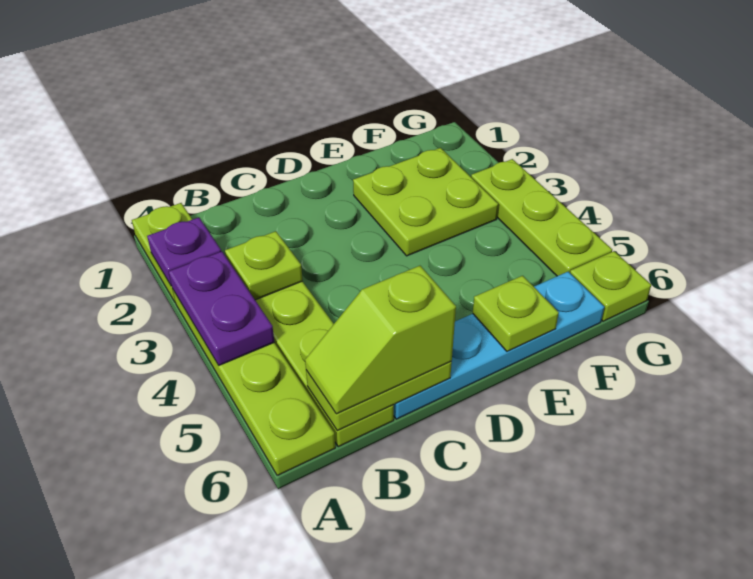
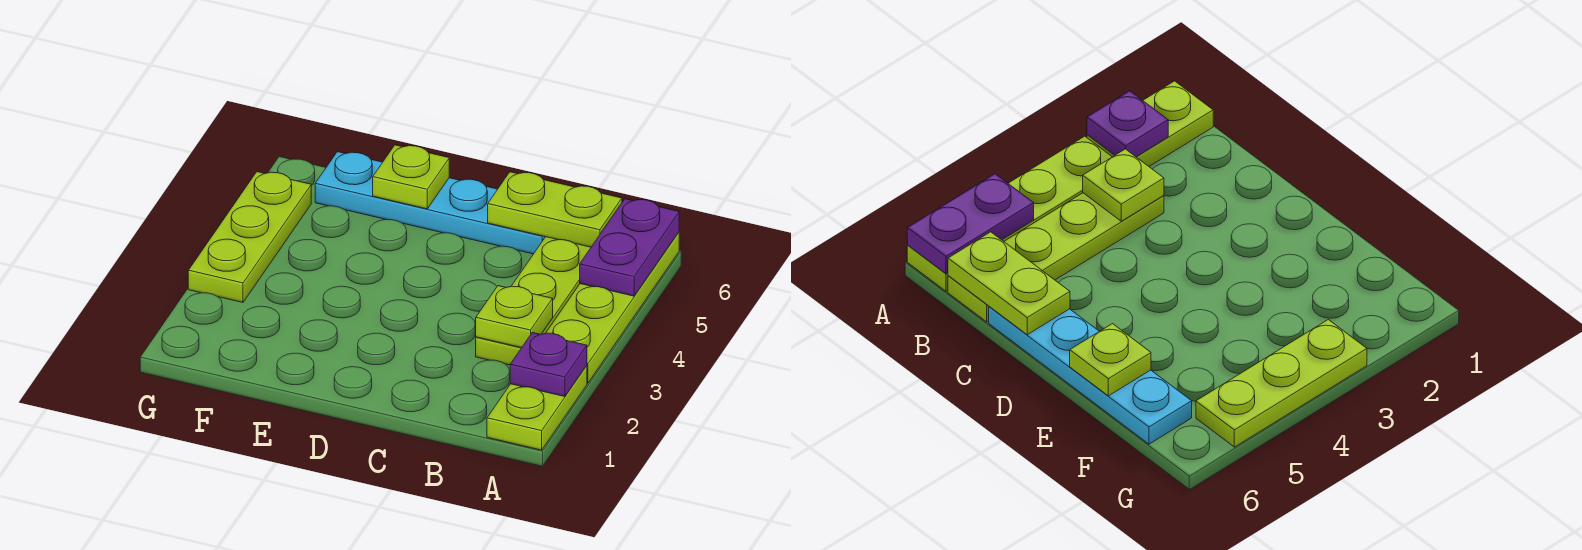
purple 1x2 plate [169,251,274,365] -> purple 1x2 plate moved to [580,199,679,296]
lime 1x2 slope [305,266,456,414] -> none
lime 2x2 plate [353,148,498,256] -> none
lime 1x1 plate [570,251,651,321] -> none

